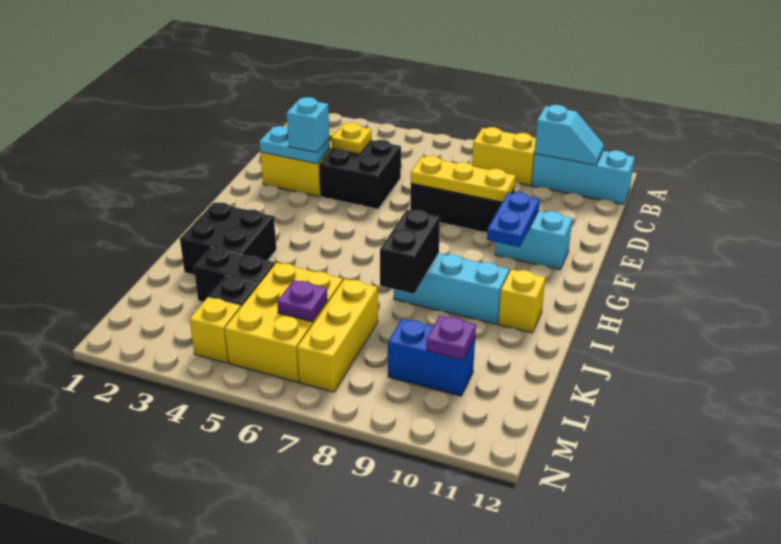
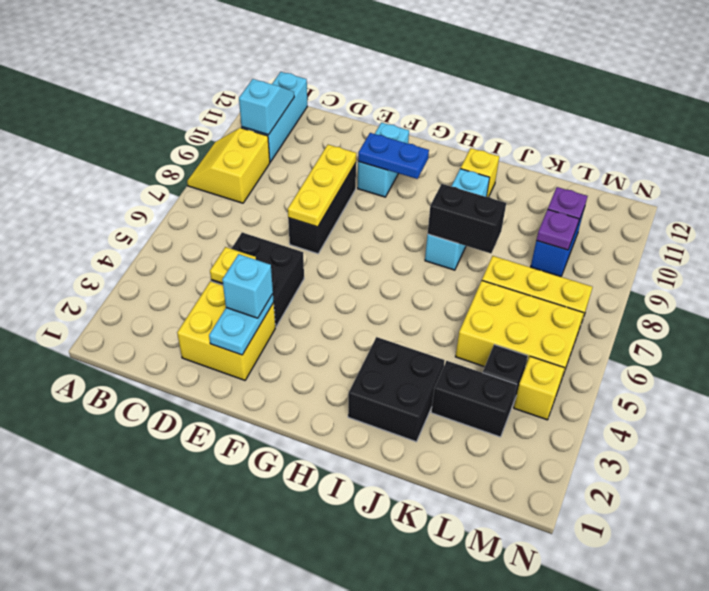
black 1x2 brick [194,247,275,302] -> black 1x2 brick turned to [431,361,517,437]
purple 1x1 plate [277,280,327,322] -> purple 1x1 plate moved to [536,209,579,250]

